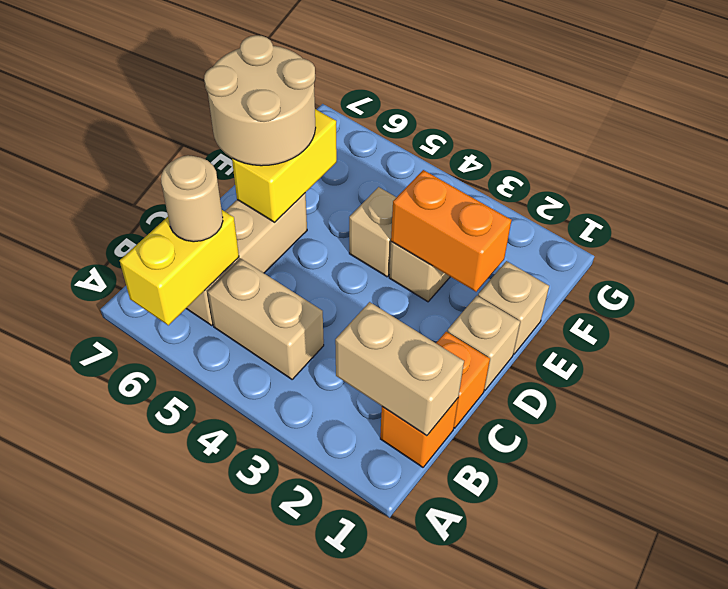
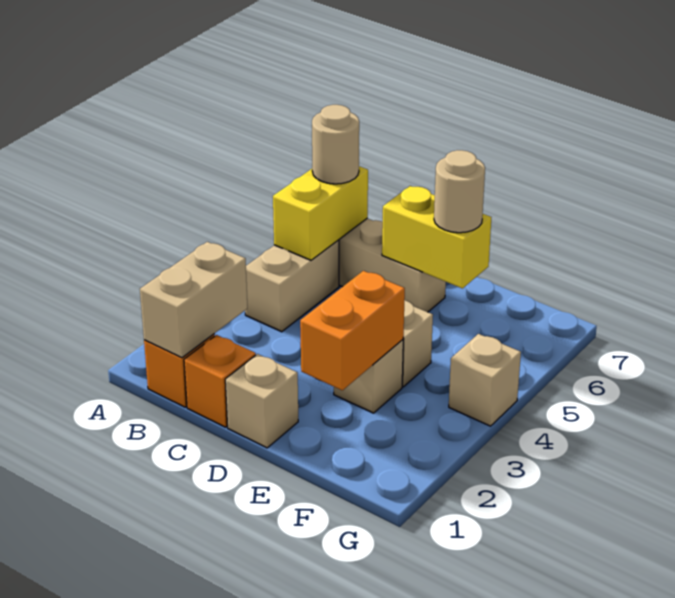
yellow 1x2 brick [120,210,239,325] -> yellow 1x2 brick turned to [273,166,368,260]
tan 2x2 round brick [204,35,316,166] -> tan 1x1 round brick [434,150,485,233]
tan 1x1 brick [478,261,549,354] -> tan 1x1 brick moved to [449,334,521,426]

